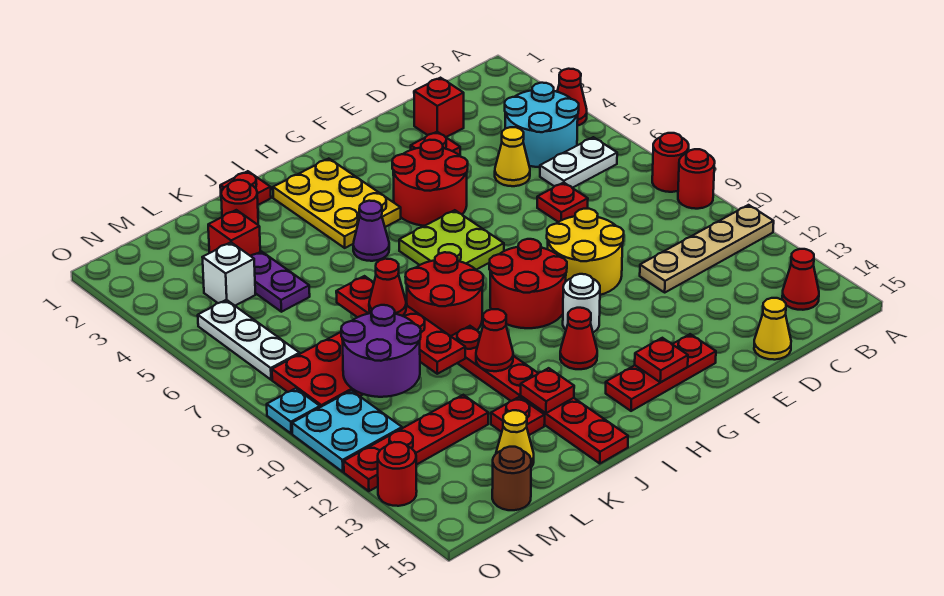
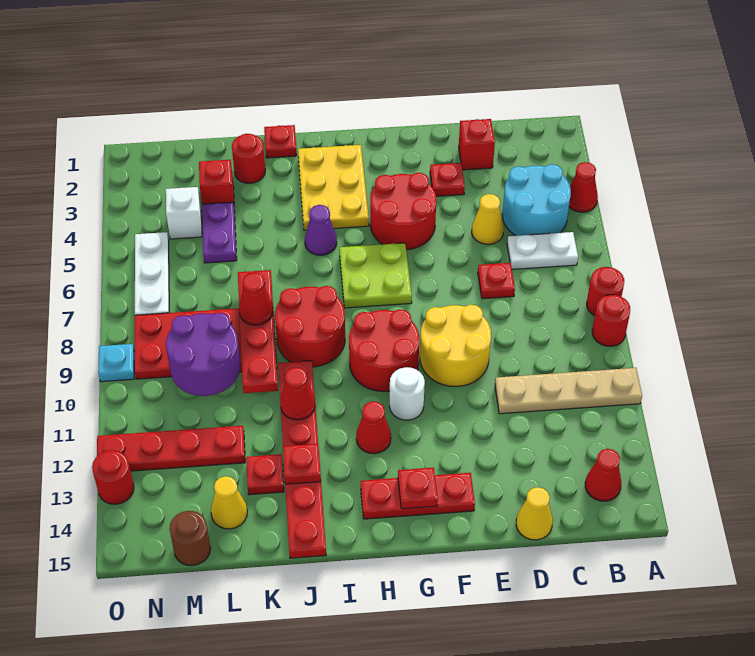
cyan 2x2 plate [292,391,402,472] -> none

